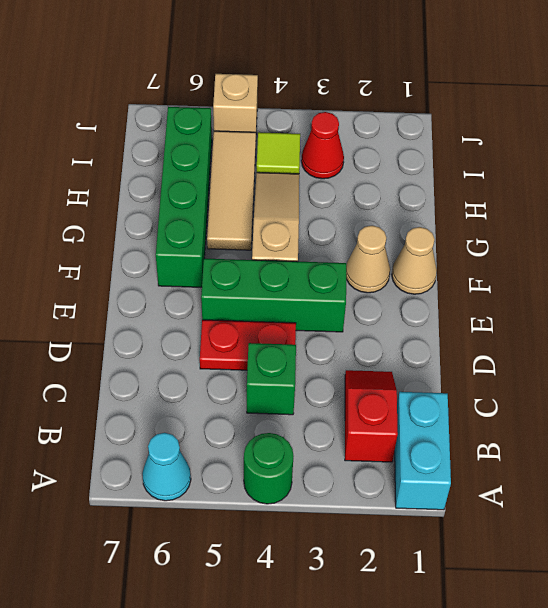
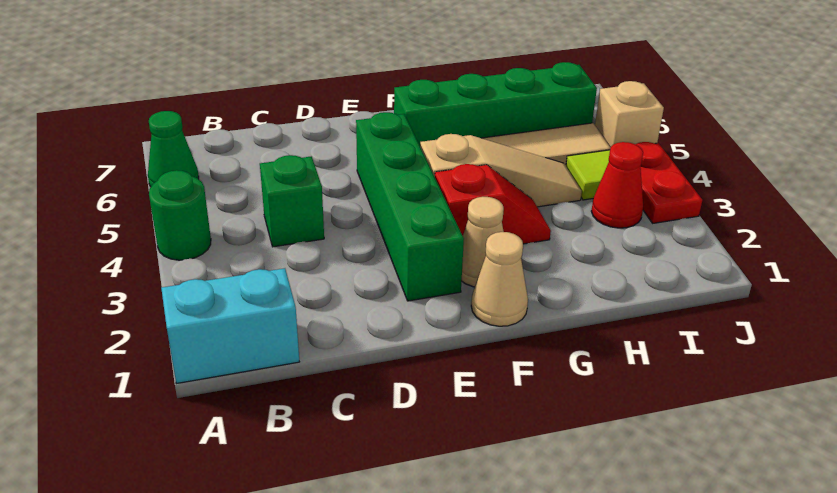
cyan 1x1 cone [142,433,191,501] -> green 1x1 cone [148,111,199,187]
red 1x2 slope [345,370,398,462] -> red 1x2 slope moved to [435,164,551,244]
red 1x2 plate [200,320,296,370] -> red 1x2 plate moved to [636,142,702,223]
green 1x3 brick [201,258,346,332] -> green 1x4 brick [356,112,464,301]

